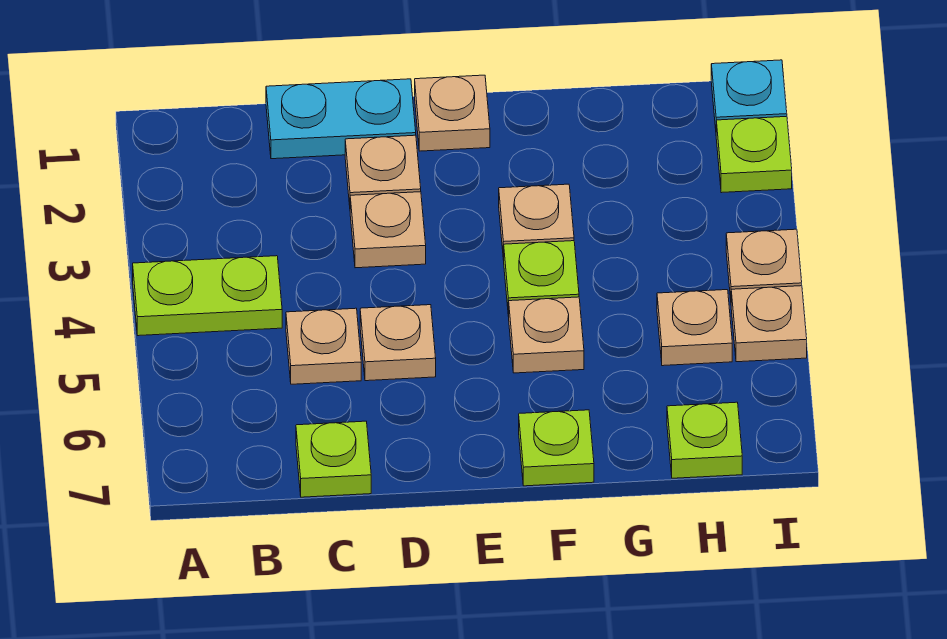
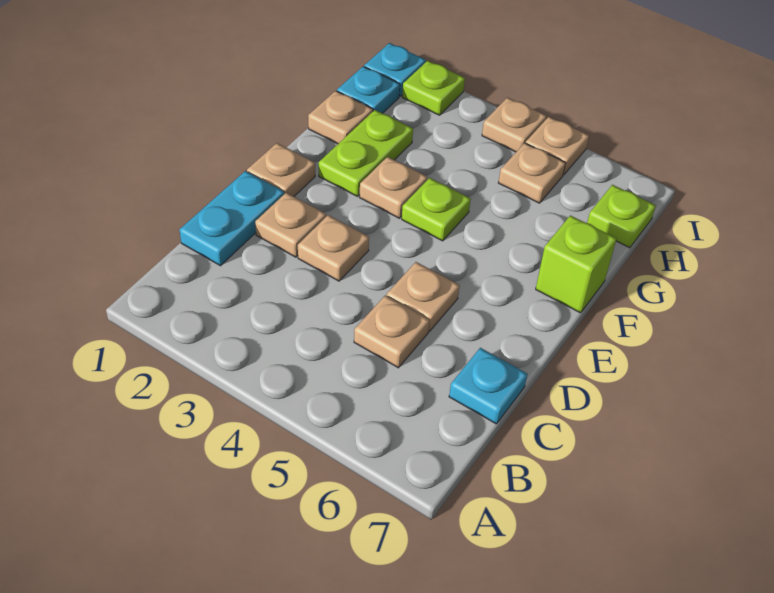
lime 1x2 plate [133,256,282,336] -> lime 1x2 plate moved to [319,110,413,196]
lime 1x1 plate [296,421,371,497] -> cyan 1x1 plate [449,348,527,424]
tan 1x1 plate [509,297,584,373] -> tan 1x1 plate moved to [308,91,373,144]
lime 1x1 plate [519,410,594,486] -> lime 1x1 brick [536,215,617,313]
none -> cyan 1x1 plate [337,66,400,113]

